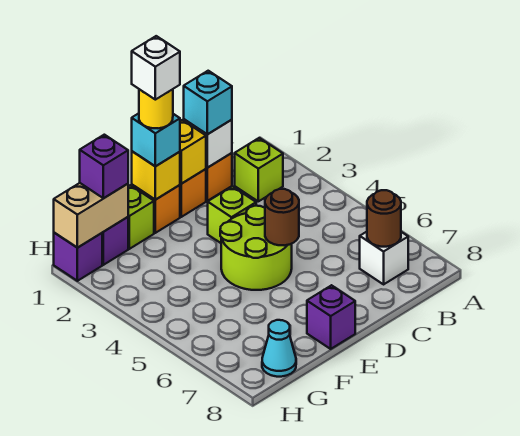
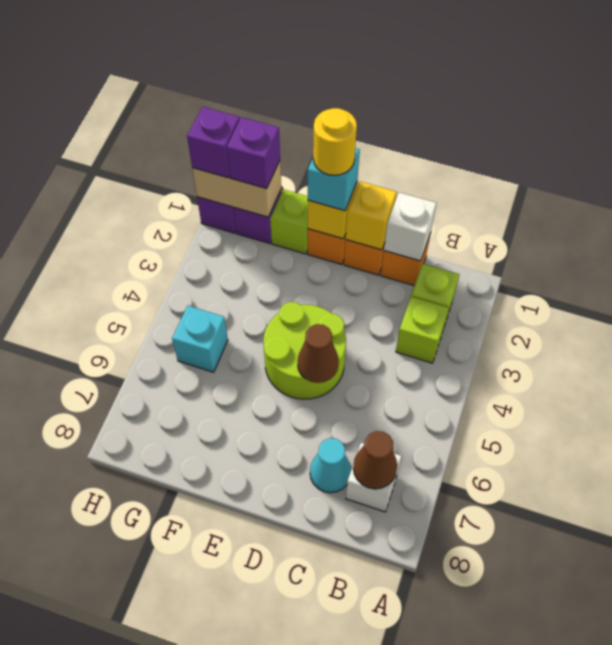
brown 1x1 round brick [367,190,401,247] -> brown 1x1 cone [353,431,397,489]
cyan 1x1 brick [184,71,232,134] -> cyan 1x1 brick moved to [172,306,228,372]
lime 1x1 brick [208,186,256,243] -> lime 1x1 brick moved to [396,297,449,363]
brown 1x1 round brick [265,189,299,245] -> brown 1x1 cone [298,324,339,383]
white 1x1 brick [132,36,180,100] -> none
purple 1x1 brick [307,285,355,349] -> purple 1x1 brick moved to [187,107,240,178]
cyan 1x1 cone [262,320,296,377] -> cyan 1x1 cone moved to [310,438,351,493]

